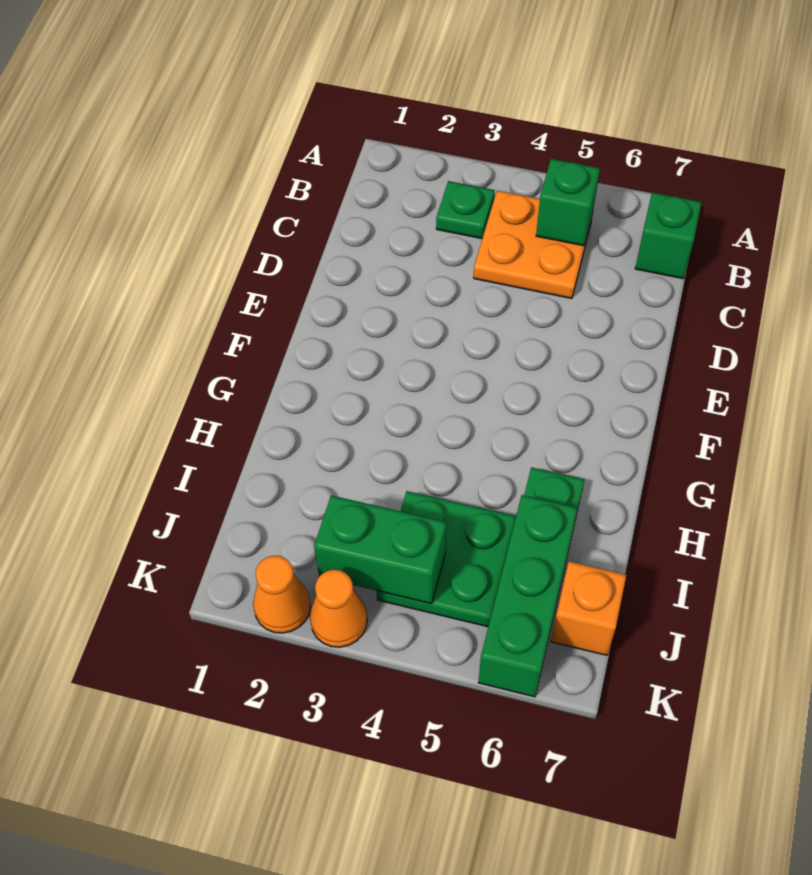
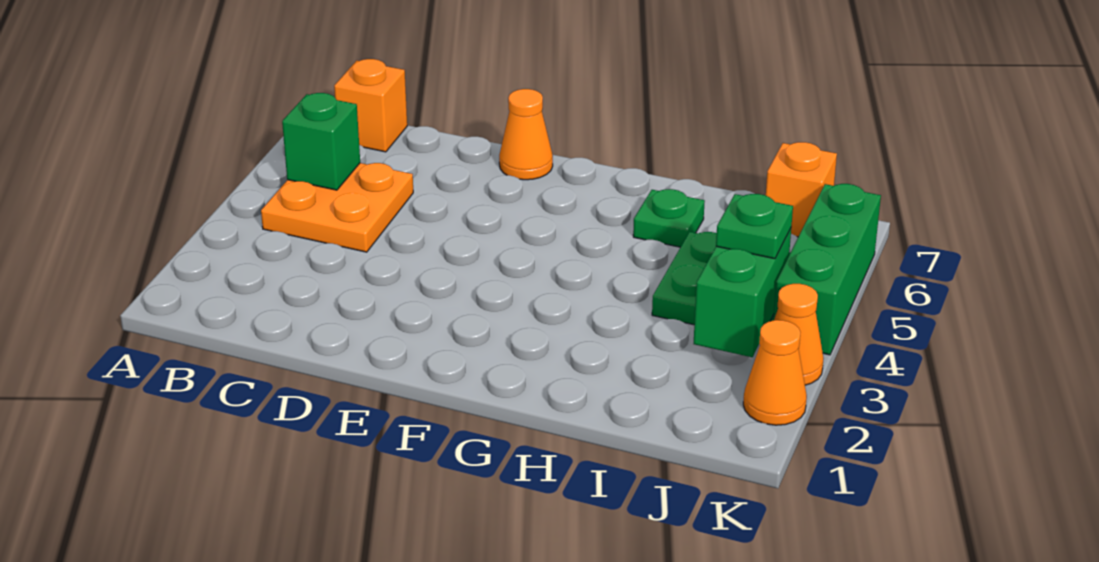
green 1x1 plate [436,181,495,239] -> green 1x1 plate moved to [716,194,793,259]
green 1x1 brick [635,192,702,279] -> orange 1x1 brick [334,59,407,152]
none -> orange 1x1 cone [499,89,553,180]
green 1x3 brick [478,495,577,697] -> green 1x3 brick turned to [773,184,881,355]

